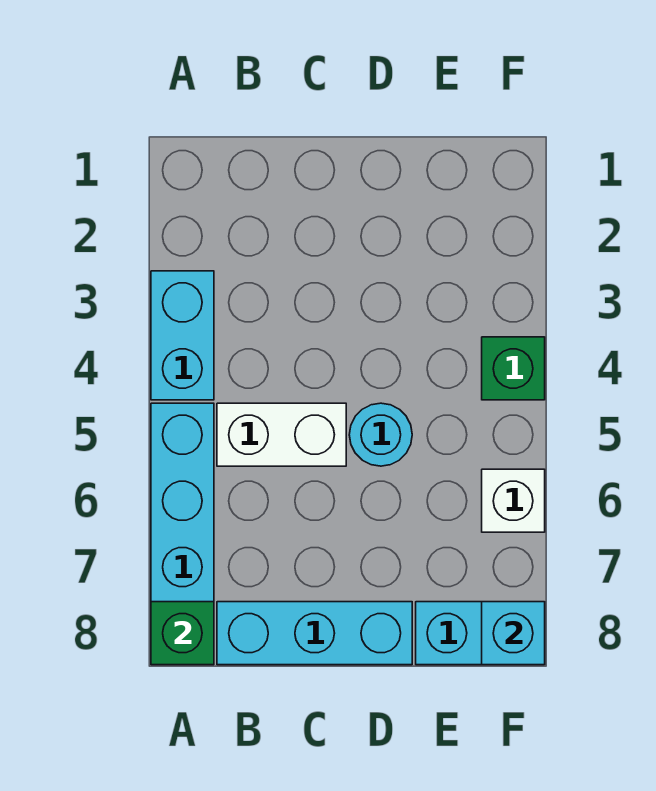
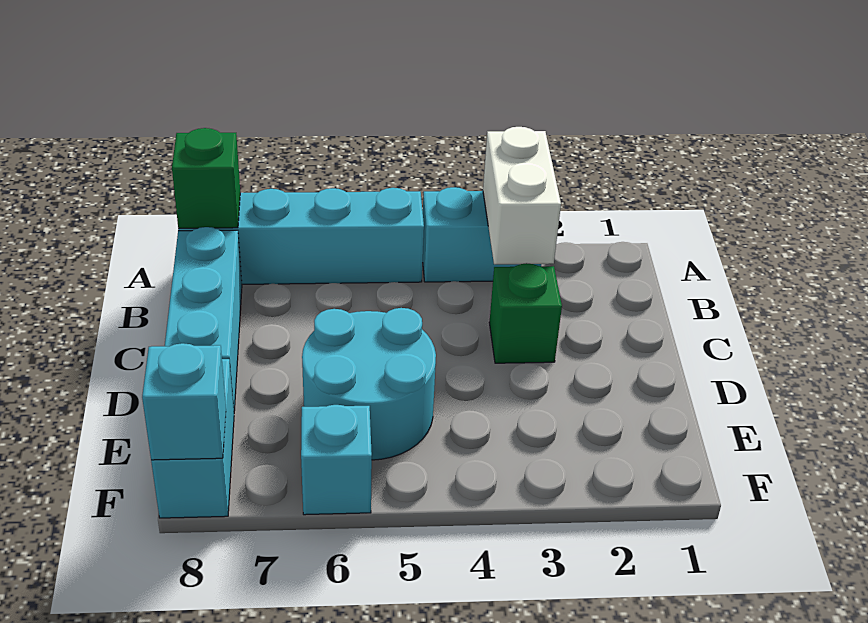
white 1x2 brick [217,403,346,466] -> white 1x2 brick moved to [483,127,561,264]
cyan 1x1 round brick [349,403,412,466] -> cyan 2x2 round brick [302,308,436,460]
green 1x1 brick [482,337,545,400] -> green 1x1 brick moved to [489,263,562,363]
white 1x1 brick [482,469,545,532] -> cyan 1x1 brick [301,405,372,515]

